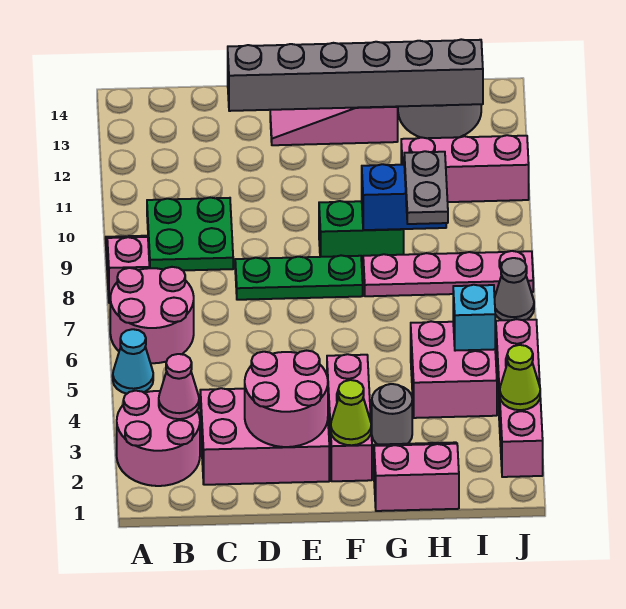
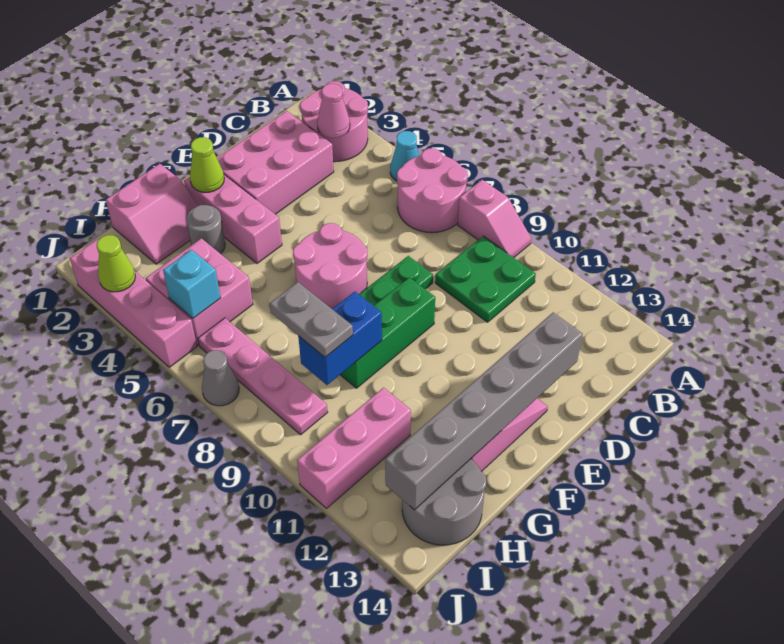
pink 2x2 round brick [245,351,328,447] -> pink 2x2 round brick moved to [293,223,367,309]
green 1x2 brick [319,201,404,266] -> green 1x3 brick [340,277,435,388]
pink 1x4 plate [363,251,533,296] -> pink 1x4 plate turned to [198,318,328,435]

